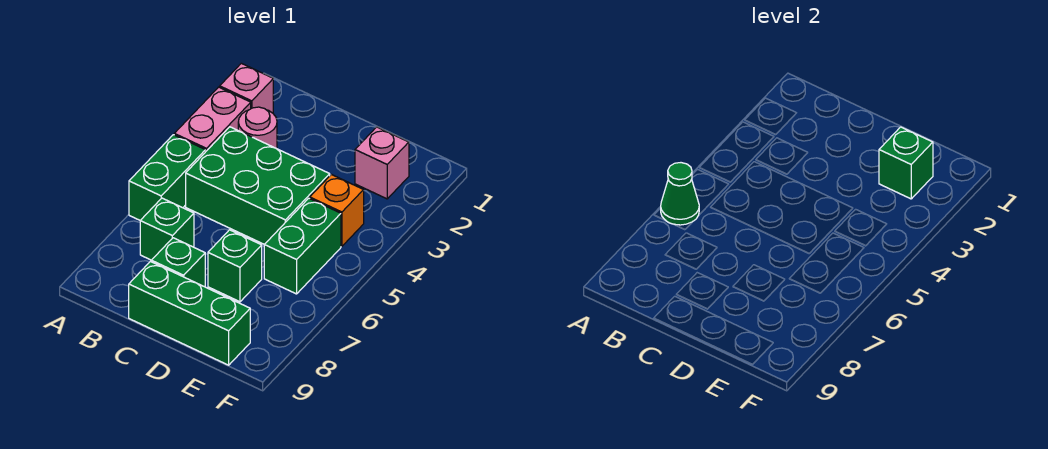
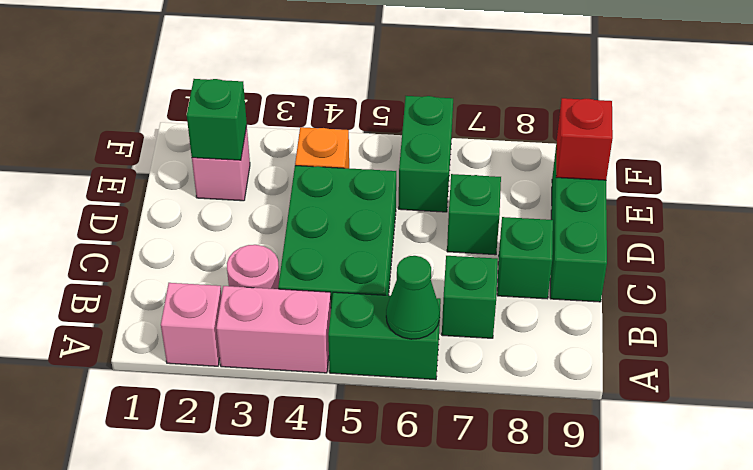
green 1x2 brick [264,198,341,294] -> green 1x2 brick turned to [399,96,453,212]
none -> red 1x1 brick [556,98,613,180]

